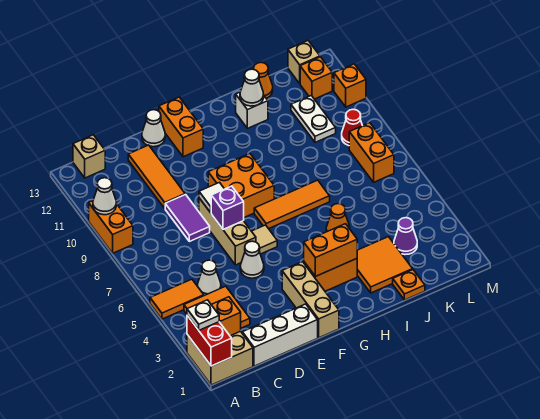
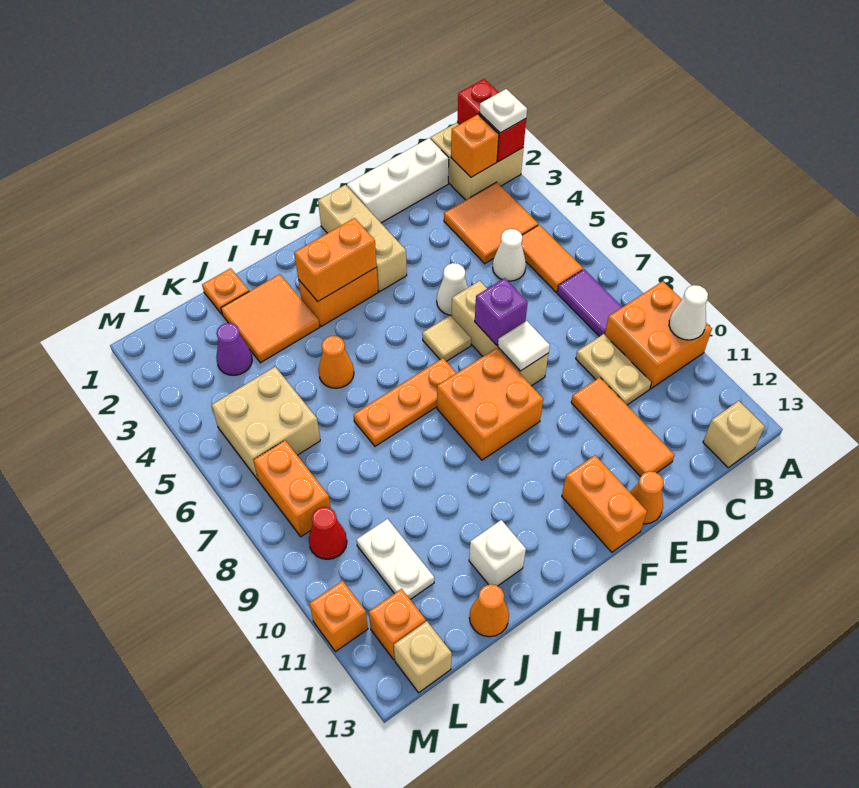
orange 1x2 tile [150,279,204,319] -> orange 1x2 tile turned to [522,225,583,292]
orange 1x2 brick [89,201,133,253] -> orange 2x2 brick [605,281,712,389]
none -> tan 1x2 plate [576,334,651,405]
purple 1x2 tile [165,195,210,241] -> purple 1x2 tile moved to [557,269,622,336]
white 1x1 cone [142,110,165,147] -> orange 1x1 cone [630,471,664,524]
orange 1x3 tile [254,180,330,229] -> orange 1x3 plate [354,358,456,446]
white 1x1 cone [240,69,264,106] -> none
none -> tan 2x2 brick [211,367,320,480]

